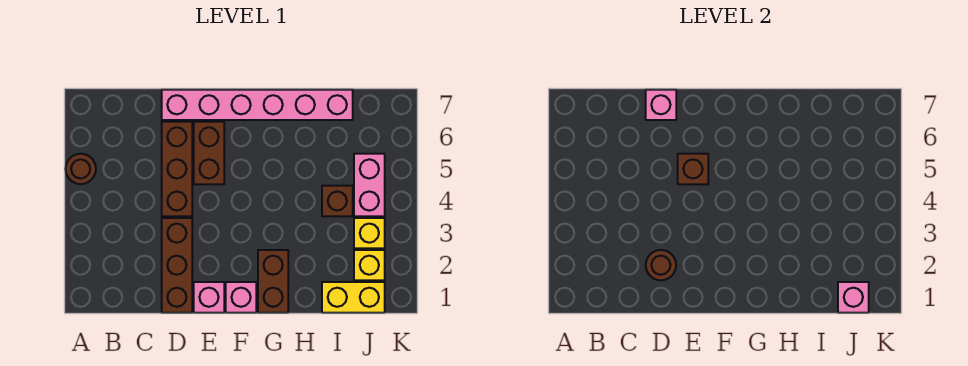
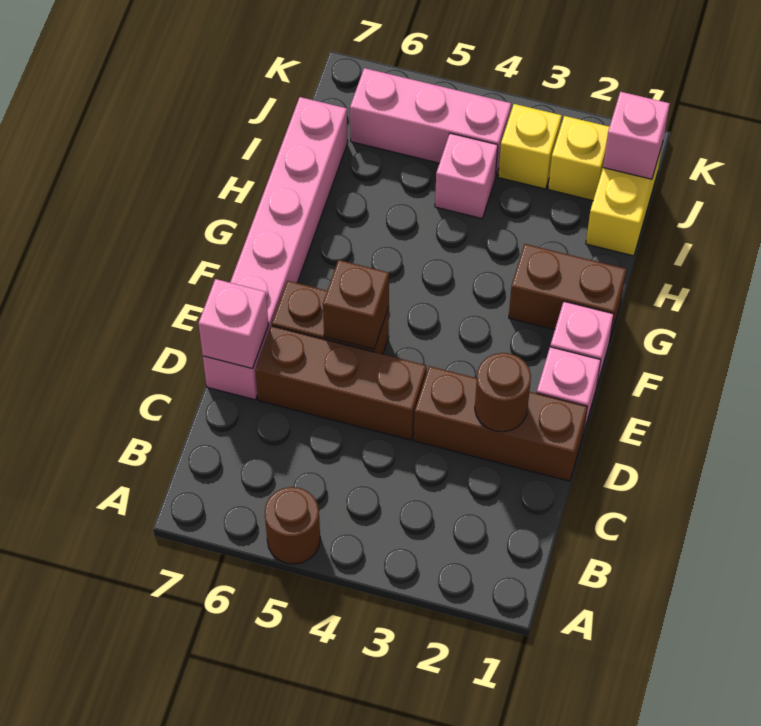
brown 1x1 brick [322,186,353,216] -> pink 1x1 brick [435,133,498,218]
pink 1x2 brick [354,154,385,216] -> pink 1x3 brick [350,68,511,177]

